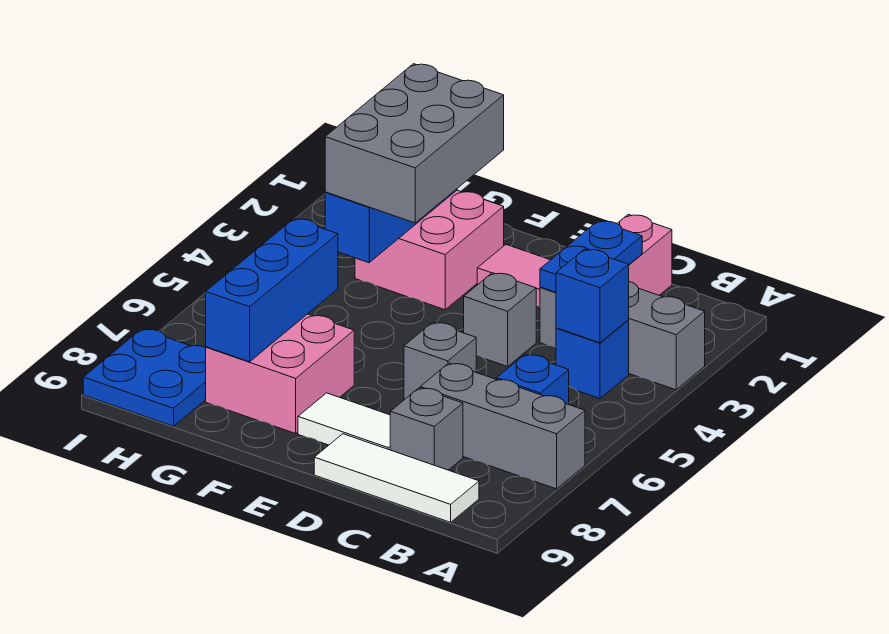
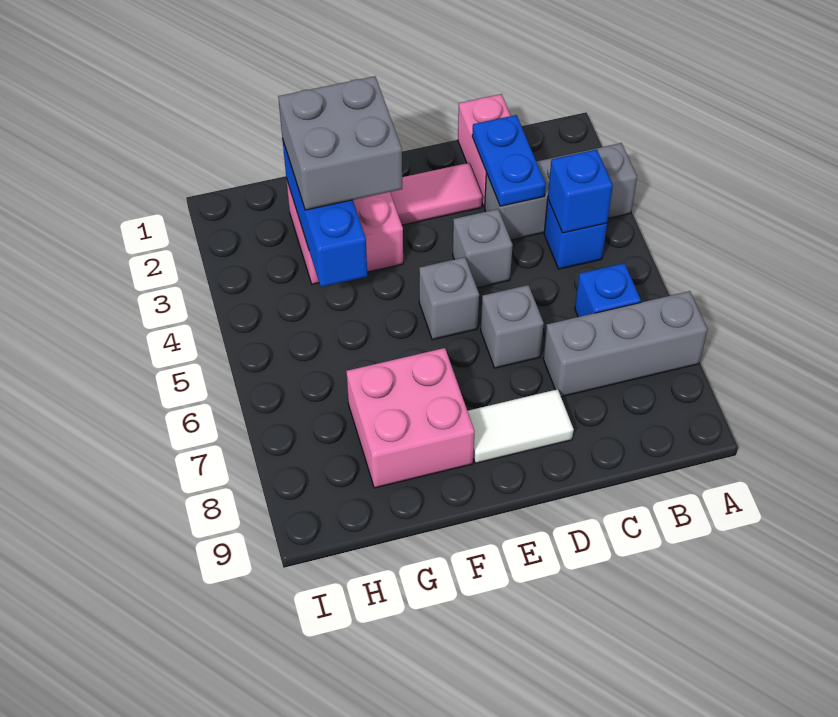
white 1x3 tile [314,434,479,522] -> none
grey 1x1 brick [390,388,463,470] -> grey 1x1 brick moved to [419,257,479,340]
grey 2x3 brick [325,64,504,223] -> grey 2x2 brick [278,76,402,210]
blue 1x3 brick [206,219,338,362] -> none
blue 2x2 plate [83,329,206,426] -> none

